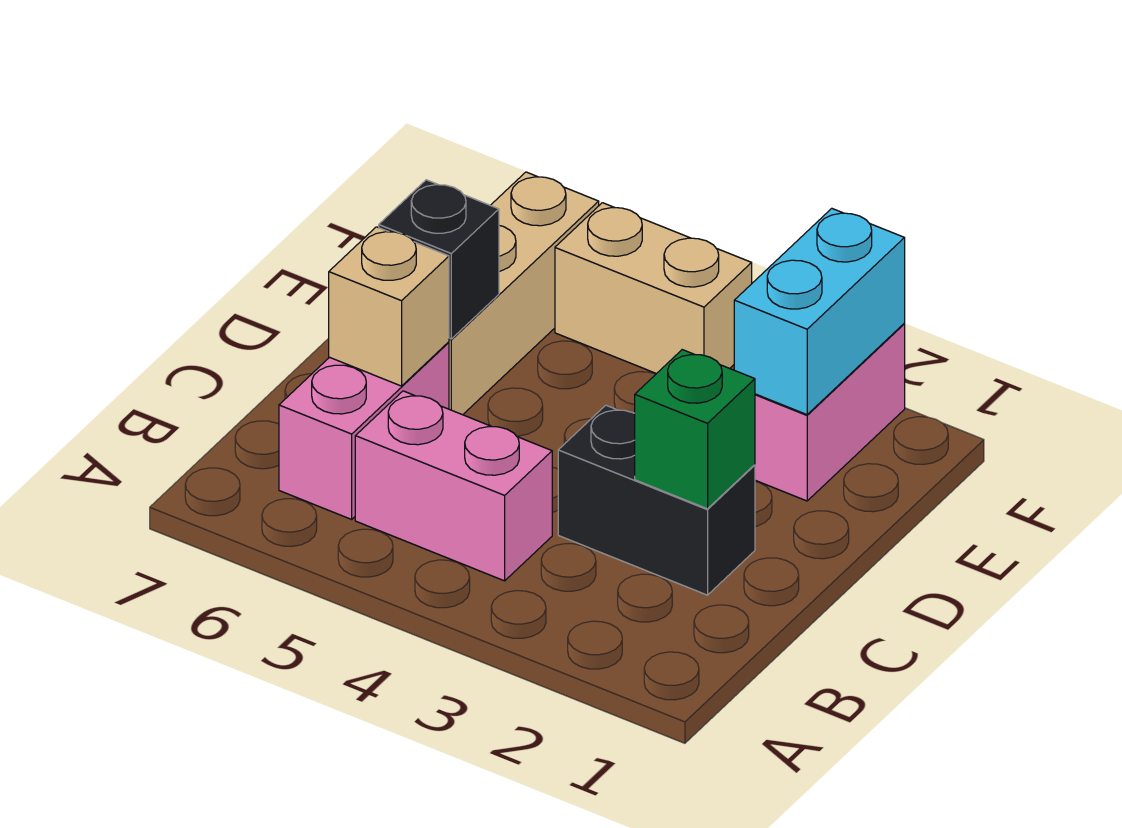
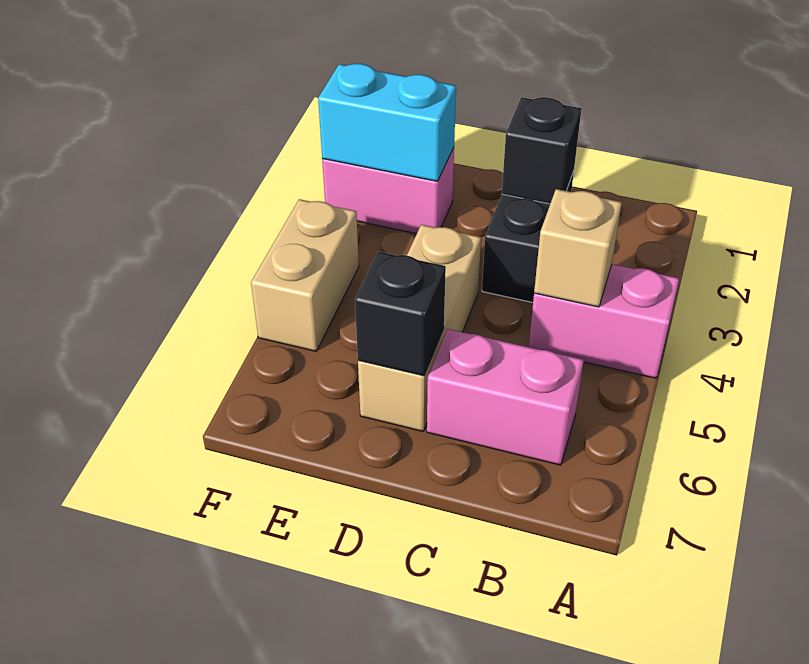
pink 1x2 brick [355,391,552,581] -> pink 1x2 brick turned to [529,264,679,378]
green 1x1 brick [635,350,755,509] -> black 1x1 brick [502,97,582,204]
tan 1x1 brick [329,227,449,386] -> tan 1x1 brick moved to [534,189,622,307]
tan 1x3 brick [449,172,599,415] -> tan 1x3 brick turned to [358,225,481,431]

